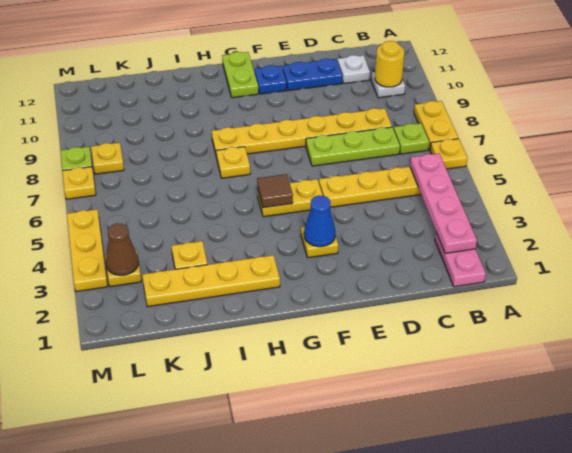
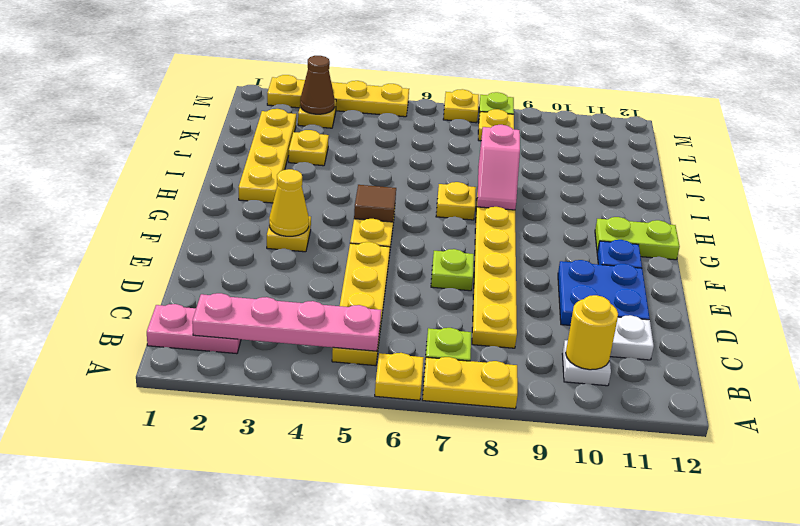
lime 1x3 plate [306,127,400,166] -> lime 1x1 plate [431,249,474,291]
blue 1x2 plate [283,59,342,91] -> blue 2x2 plate [558,260,650,325]
blue 1x1 cone [304,195,335,247] -> yellow 1x1 cone [269,169,309,236]
none -> pink 1x2 slope [477,125,520,210]
yellow 1x3 plate [67,209,108,292] -> yellow 1x4 plate [267,75,409,117]

